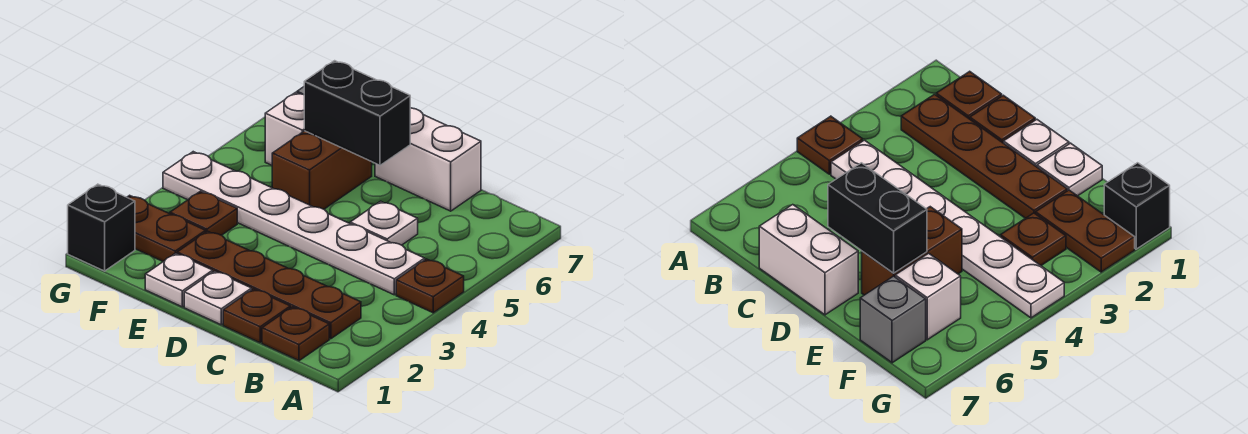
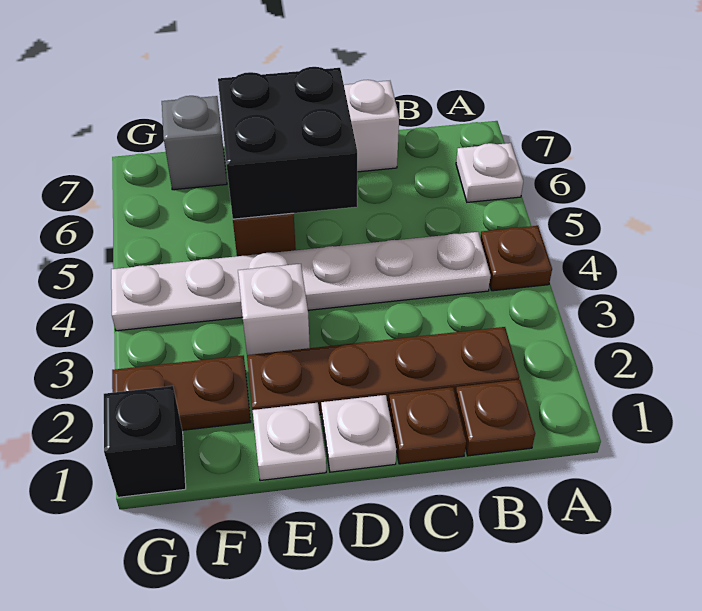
white 1x1 plate [350,201,418,245] -> white 1x1 plate moved to [456,143,523,202]
black 1x2 brick [304,61,410,165] -> black 2x2 brick [218,67,357,219]
brown 1x1 plate [170,191,237,235] -> none
white 1x1 brick [265,92,304,165] -> white 1x1 brick moved to [238,264,310,355]

